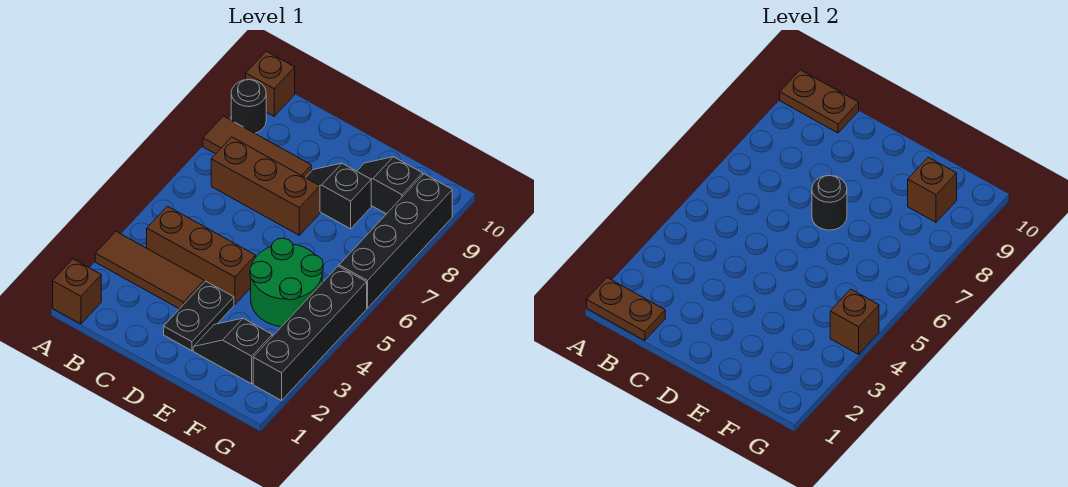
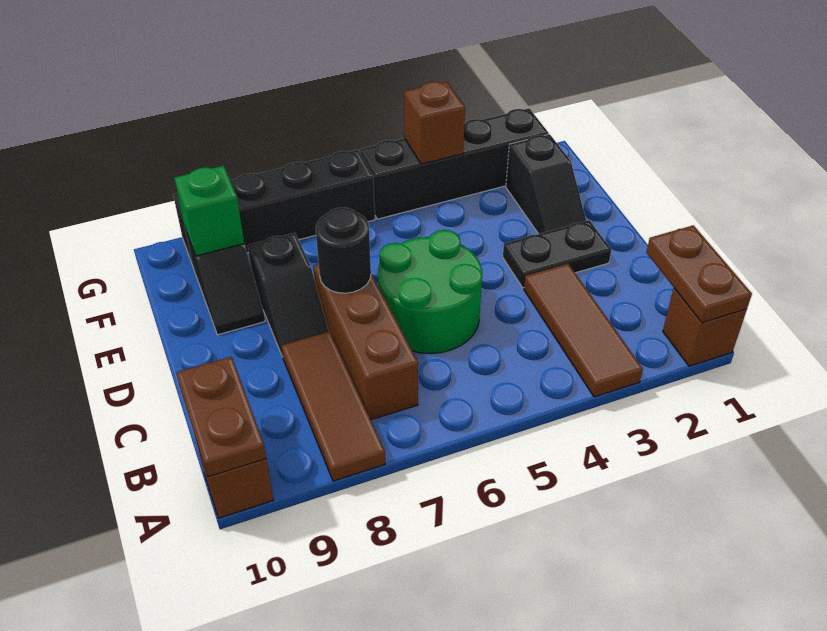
black 1x1 round brick [231,80,266,133] -> none
brown 1x3 brick [147,206,255,305] -> none
green 2x2 round brick [250,238,323,327] -> green 2x2 round brick moved to [378,230,482,353]
brown 1x1 brick [908,157,957,222] -> green 1x1 brick [174,166,244,256]

